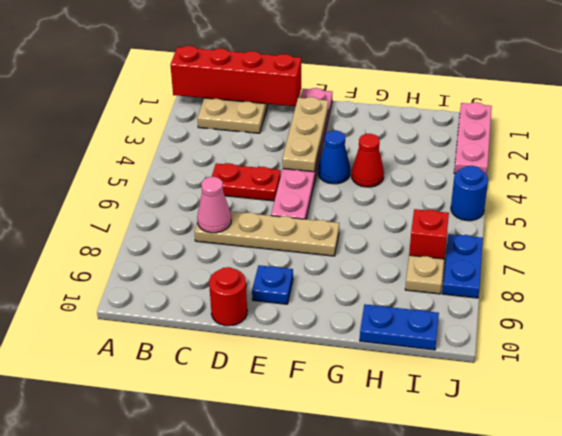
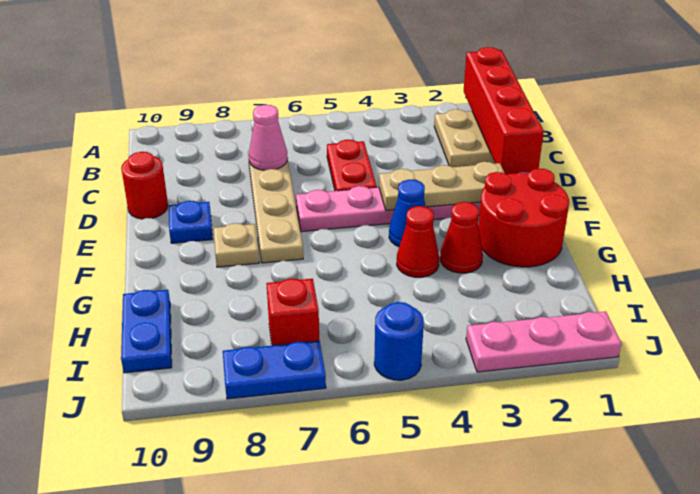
none -> red 2x2 round brick [478,168,569,267]
none -> red 1x1 cone [440,202,483,273]
tan 1x1 plate [405,255,444,294] -> tan 1x1 plate moved to [213,223,259,267]

